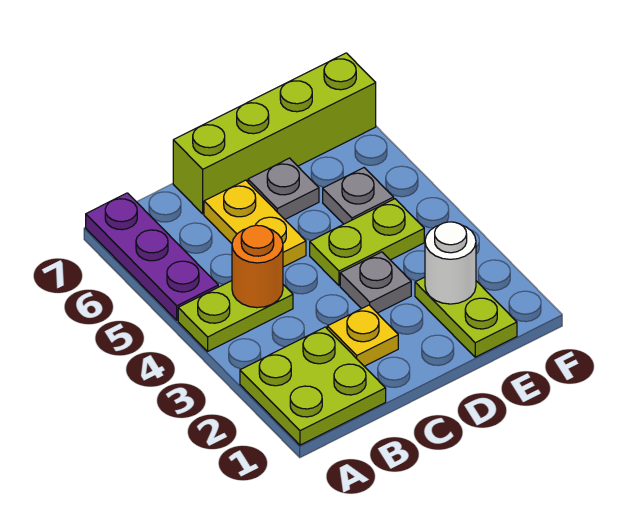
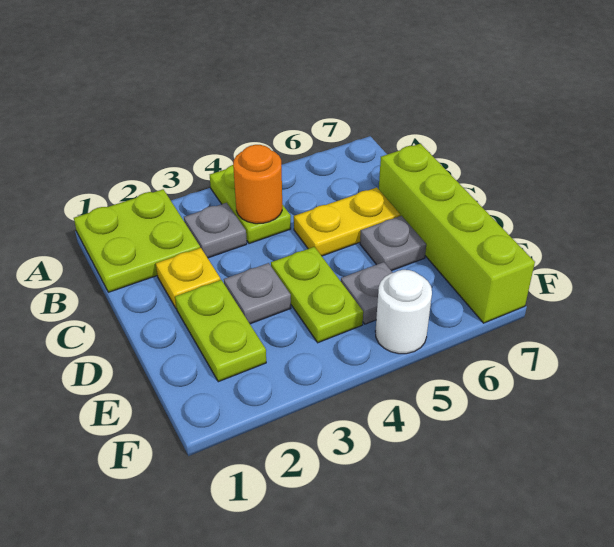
purple 1x3 plate [86,193,218,320] -> none
none -> grey 1x1 plate [184,203,247,258]
lime 1x2 plate [415,277,517,357] -> lime 1x2 plate turned to [175,280,266,382]
white 1x1 round brick [425,222,476,304] -> white 1x1 round brick moved to [375,270,432,354]

